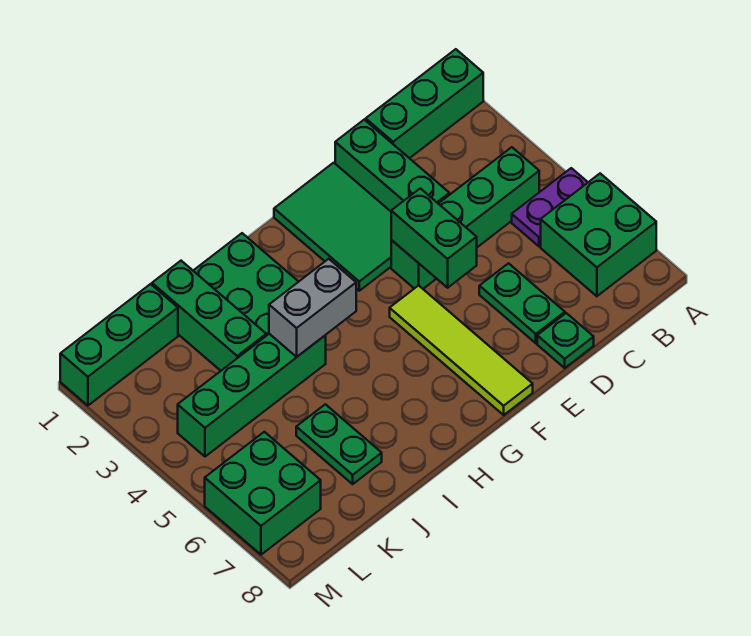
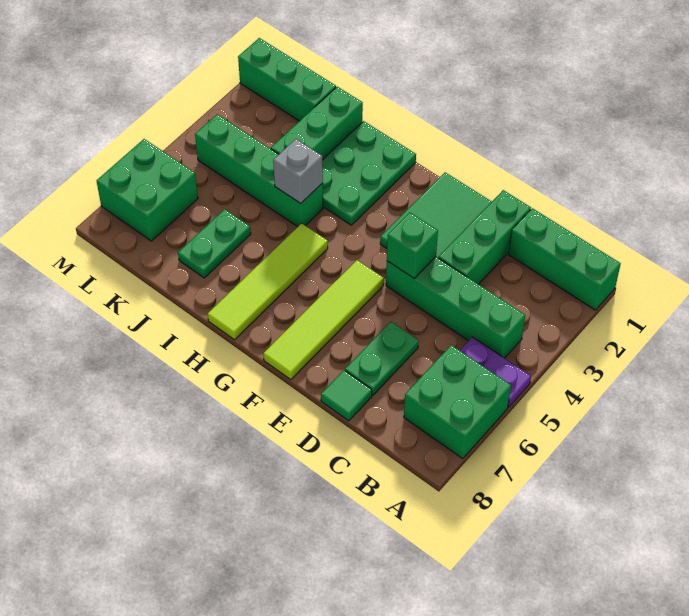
green 1x1 plate [537,313,594,368] -> green 1x1 tile [321,370,372,421]
green 1x2 brick [391,188,477,288] -> green 1x1 brick [387,213,438,279]
grey 1x2 brick [269,259,356,357] -> grey 1x1 brick [273,139,323,203]
none -> lime 1x4 tile [208,223,328,340]

